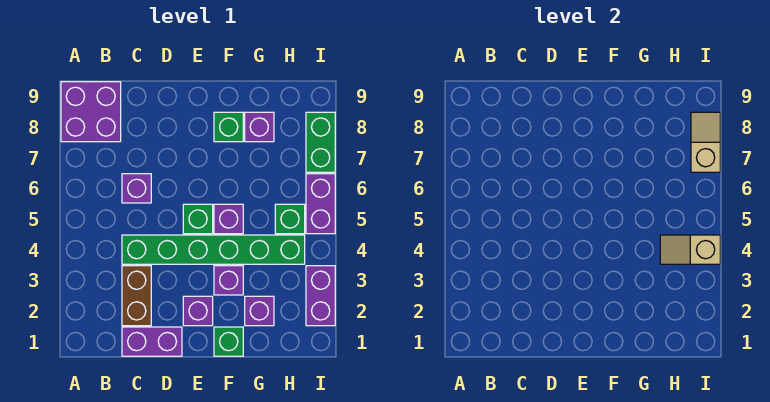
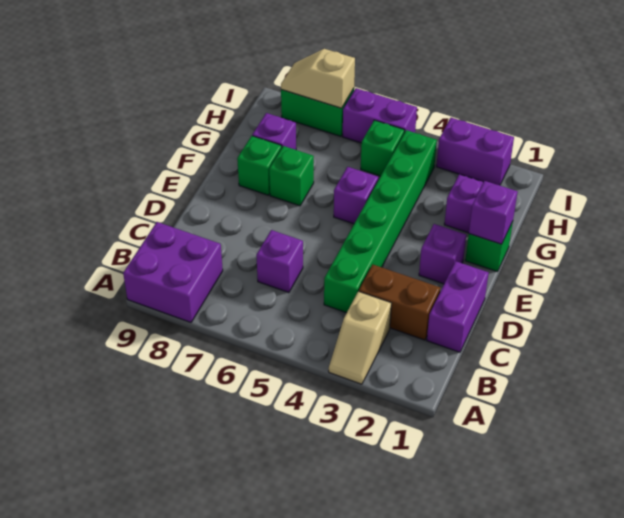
green 1x1 brick [183,204,213,234] -> green 1x1 brick moved to [269,146,314,206]
purple 1x1 brick [214,266,243,295] -> purple 1x1 brick moved to [469,181,518,244]
tan 1x2 slope [660,235,720,264] -> tan 1x2 slope moved to [329,291,391,384]

